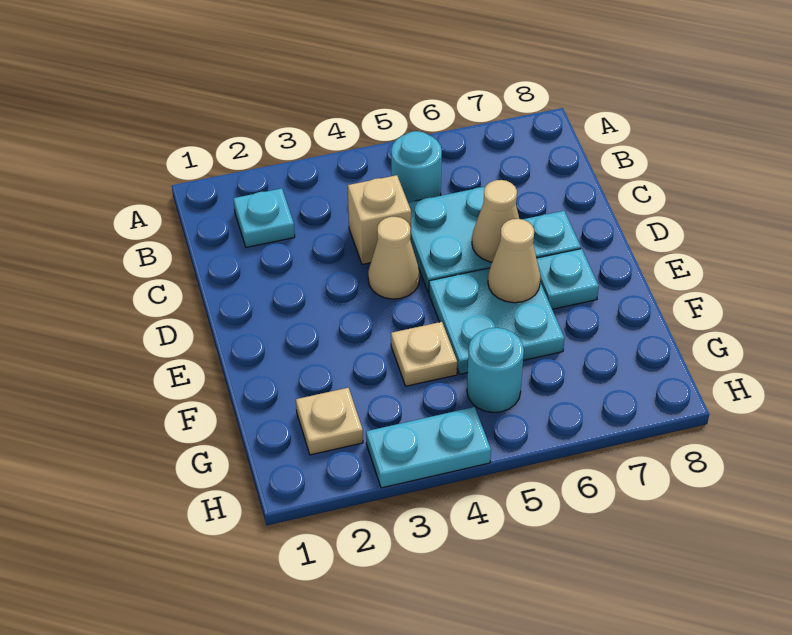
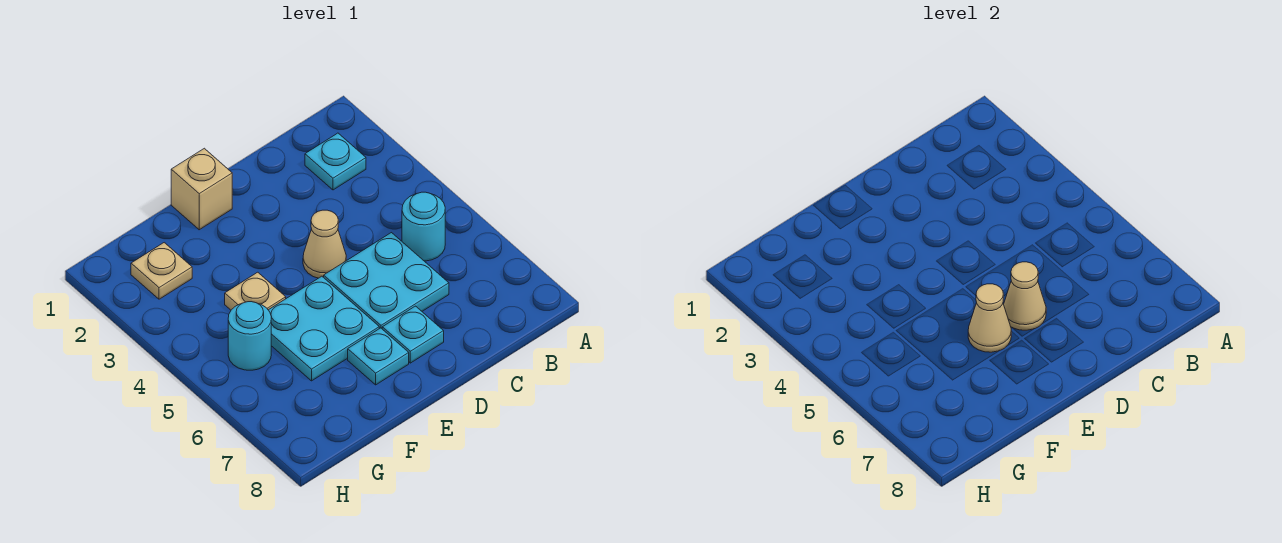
tan 1x1 brick [348,175,411,264] -> tan 1x1 brick moved to [171,148,232,230]
cyan 1x2 plate [366,407,491,488] -> none

